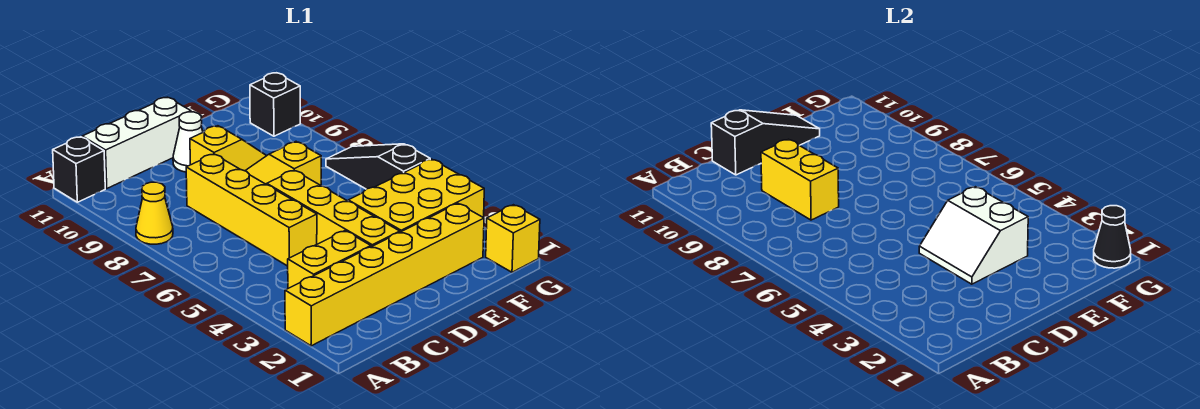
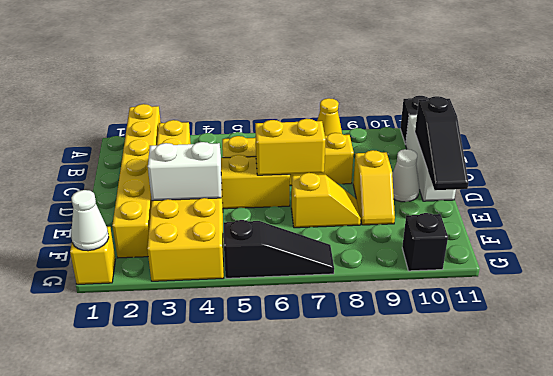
yellow 1x2 brick [761,139,839,220] -> yellow 1x2 brick moved to [255,119,326,175]
black 1x1 cone [1094,206,1131,268] -> white 1x1 cone [71,190,109,251]

